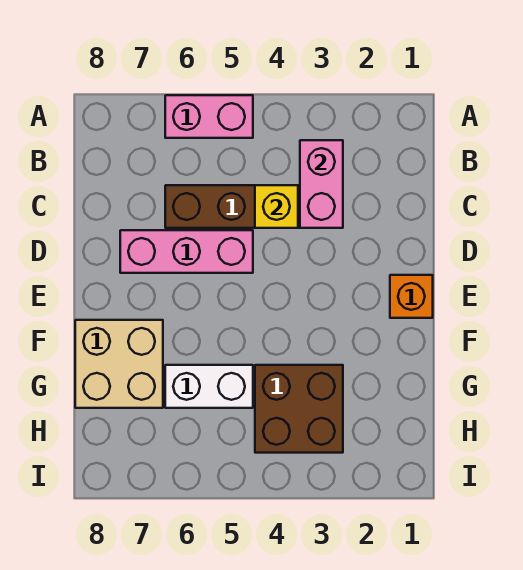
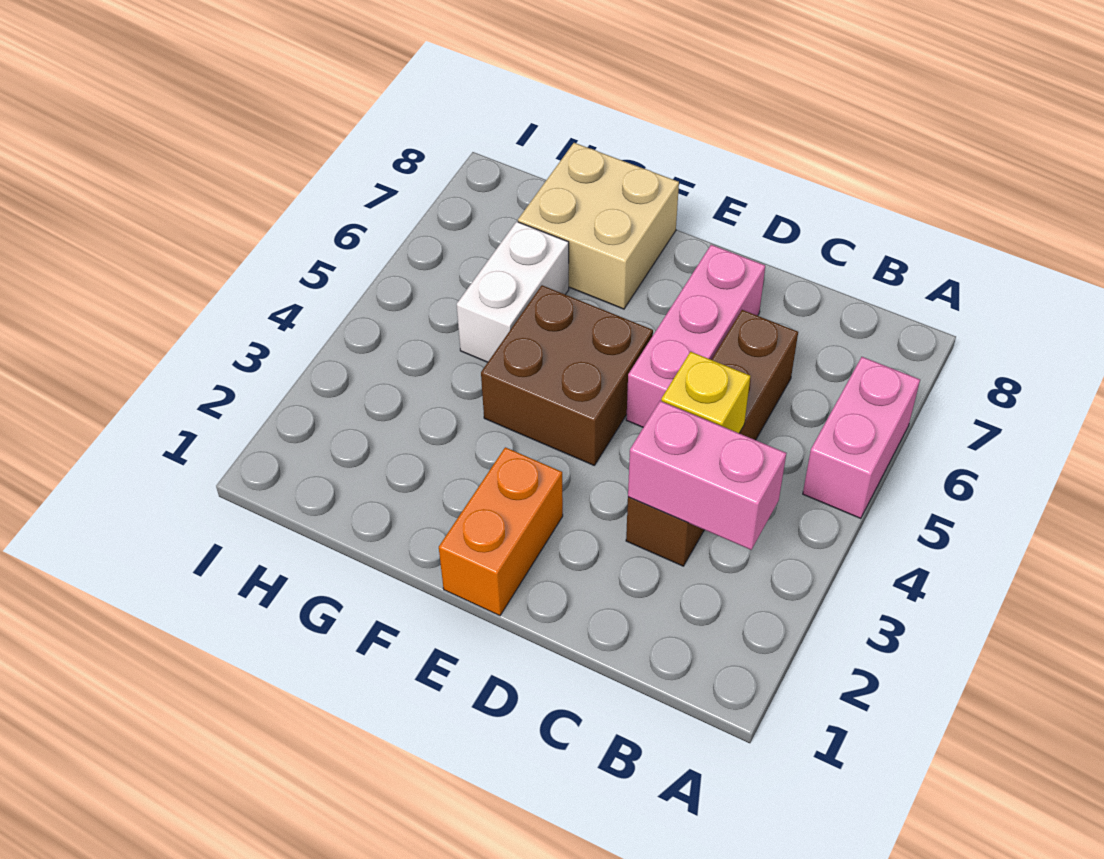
orange 1x1 brick [390,275,433,318] -> orange 1x2 brick [439,447,563,616]
brown 2x2 brick [255,365,343,453] -> brown 2x2 brick moved to [481,285,653,465]

